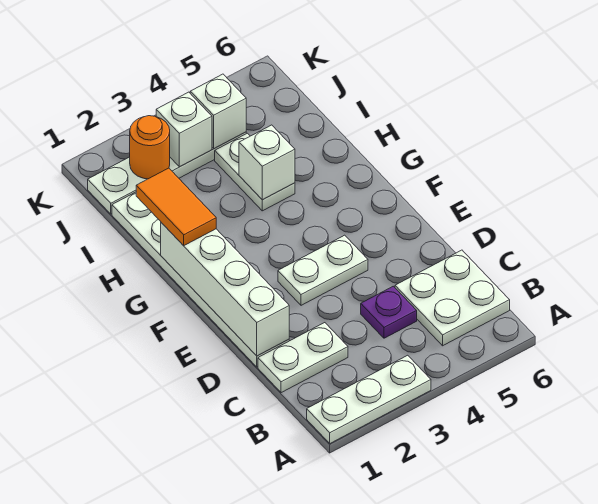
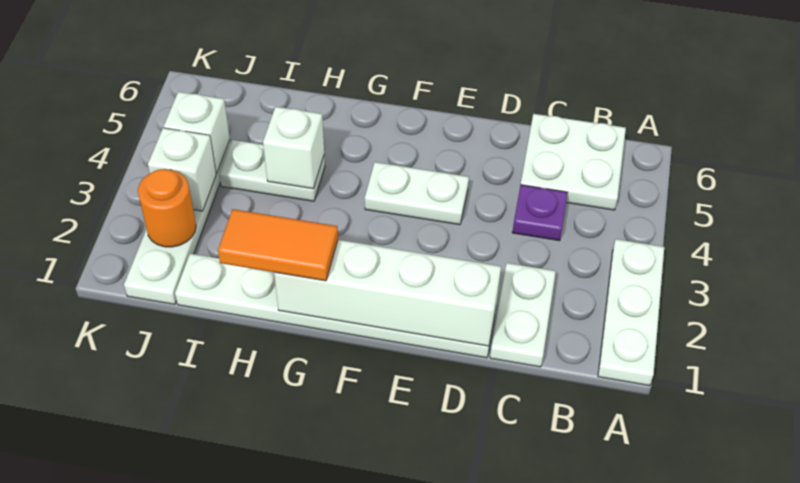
white 1x2 plate [278,235,368,305] -> white 1x2 plate turned to [365,162,469,225]

